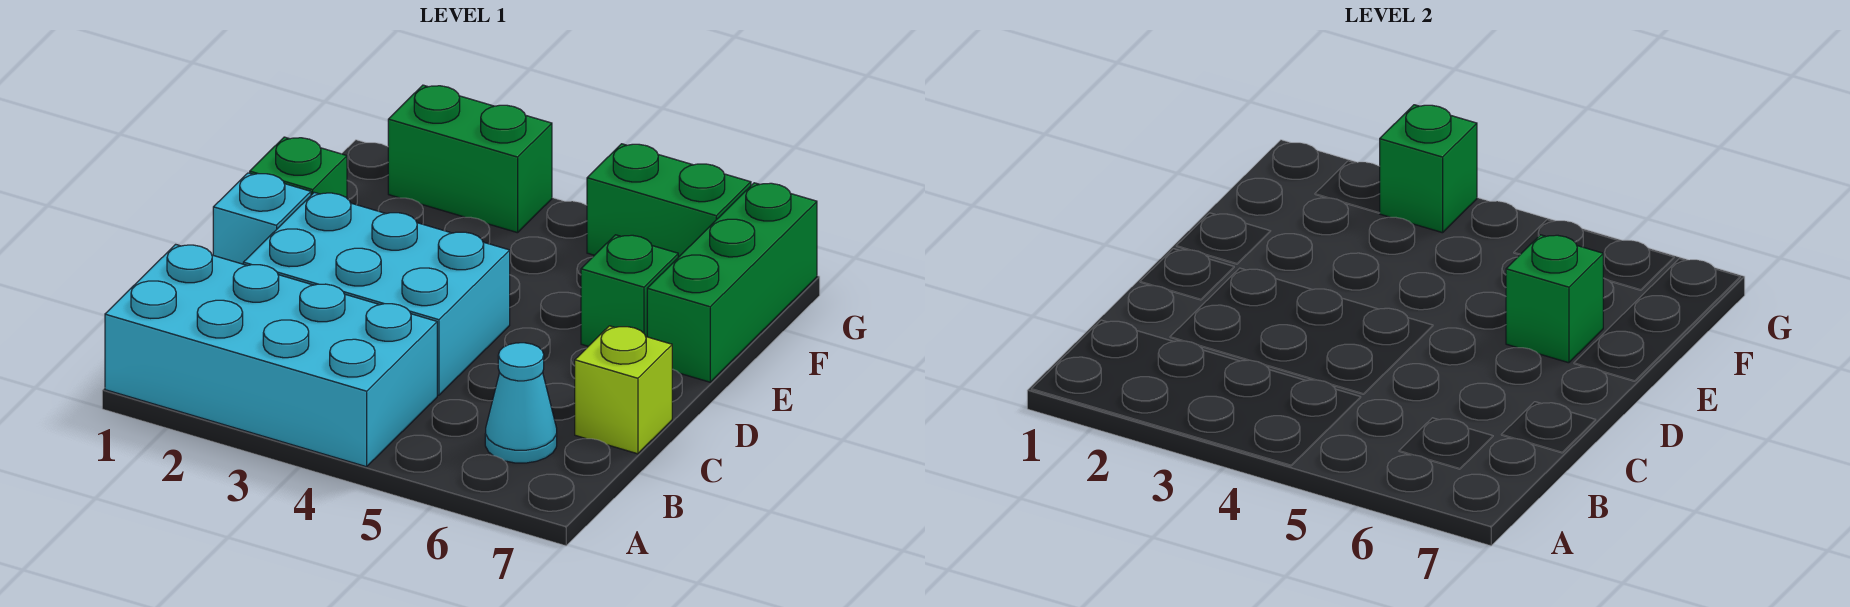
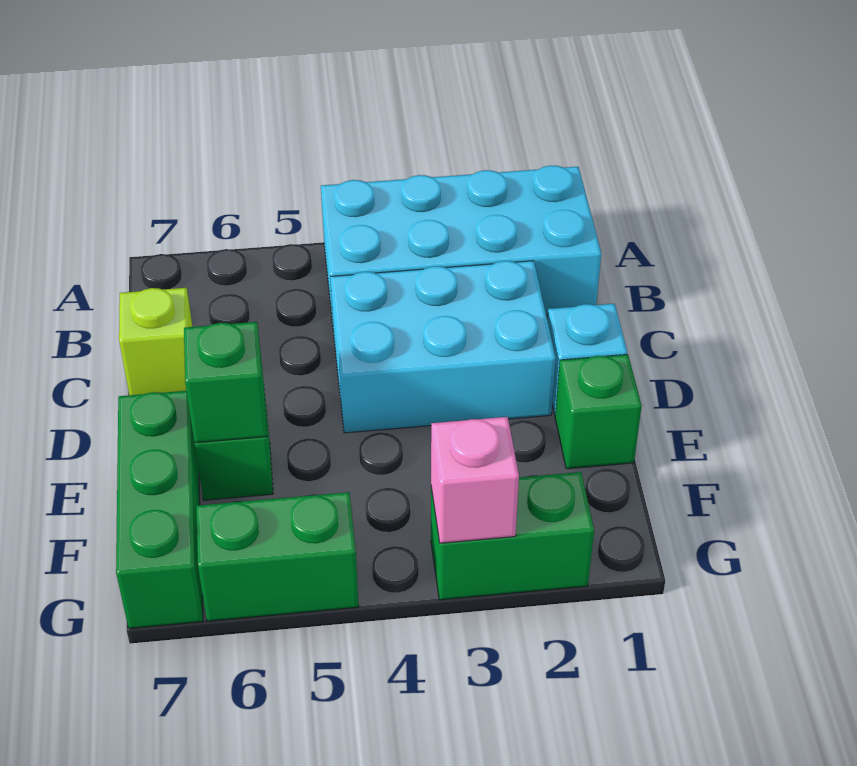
cyan 1x1 cone [485,343,557,463] -> none
green 1x1 brick [1380,105,1477,233] -> pink 1x1 brick [431,417,519,543]

